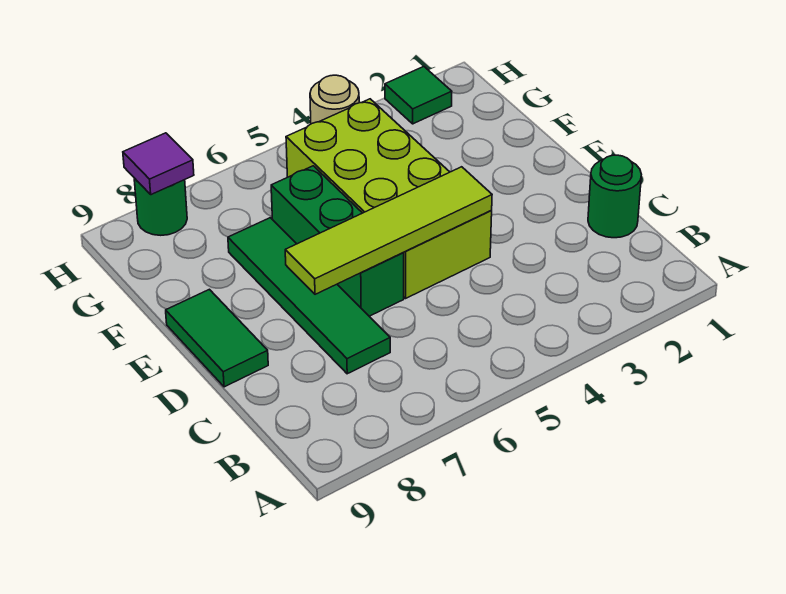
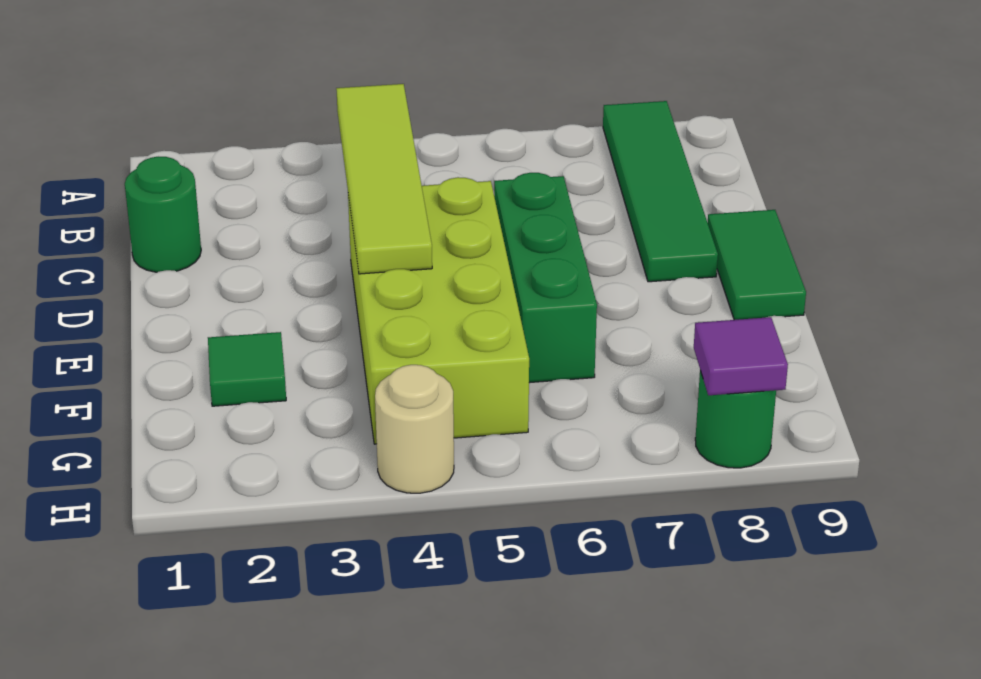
green 1x4 tile [228,218,390,374] -> green 1x4 tile moved to [603,101,718,282]
lime 1x4 tile [285,167,492,294] -> lime 1x4 tile turned to [336,84,432,274]
green 1x1 tile [385,67,452,124] -> green 1x1 tile moved to [208,332,286,406]

